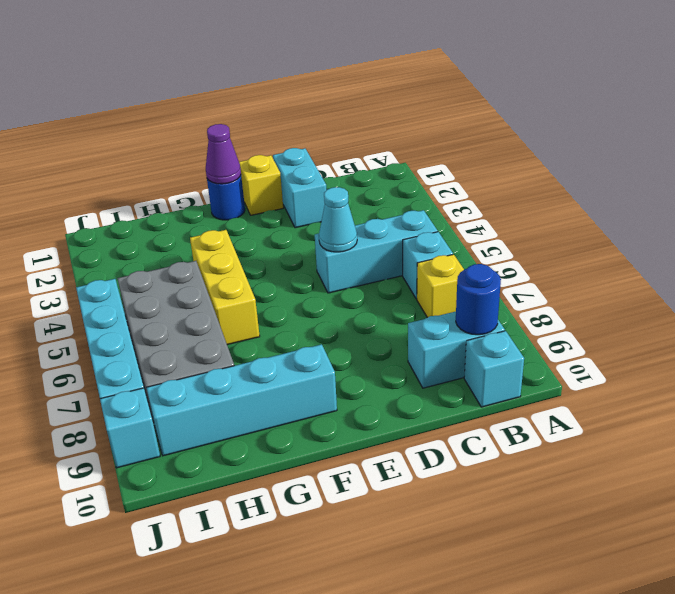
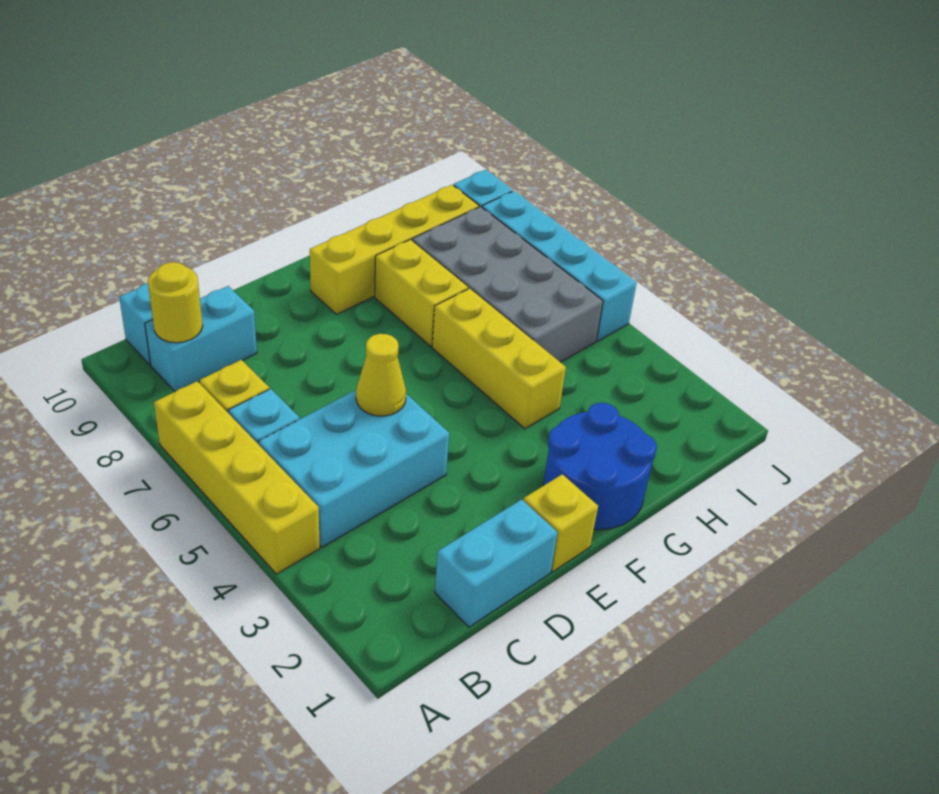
none -> yellow 1x4 brick [154,381,320,574]
cyan 1x3 brick [315,210,438,293] -> cyan 2x3 brick [258,390,449,547]
blue 1x1 round brick [456,264,501,335] -> yellow 1x1 round brick [148,262,203,343]
cyan 1x2 brick [273,148,326,228] -> cyan 1x2 brick turned to [435,499,558,627]
cyan 1x1 cone [319,187,357,252] -> yellow 1x1 cone [356,334,406,416]
blue 1x1 round brick [207,175,245,220] -> blue 2x2 round brick [543,403,657,530]
purple 1x1 cone [206,124,241,184] -> none
cyan 1x4 brick [146,344,337,456] -> yellow 1x4 brick [309,185,479,314]
none -> yellow 1x2 brick [375,239,468,347]

